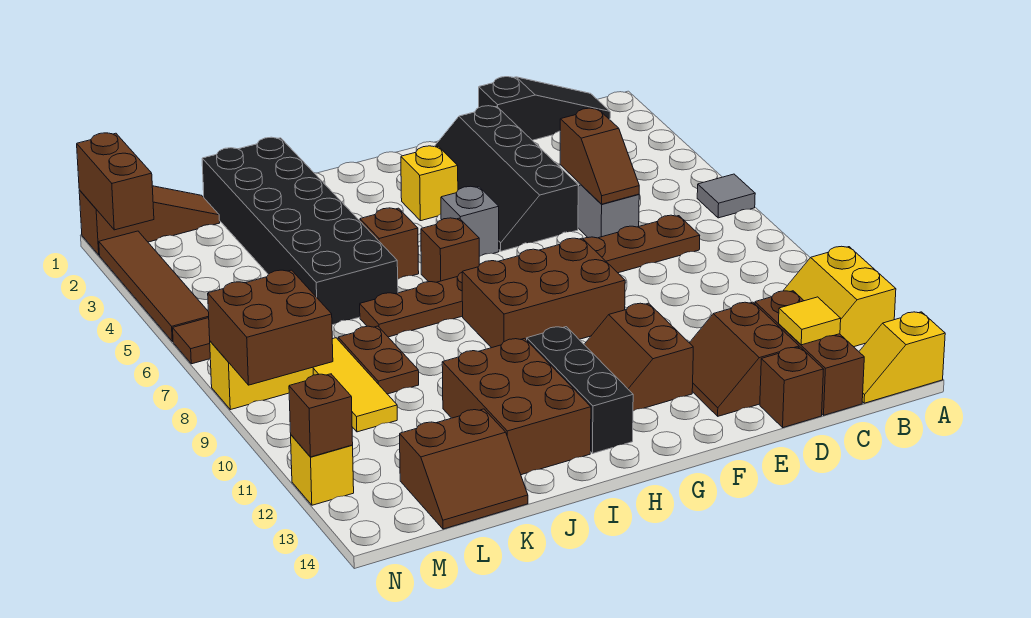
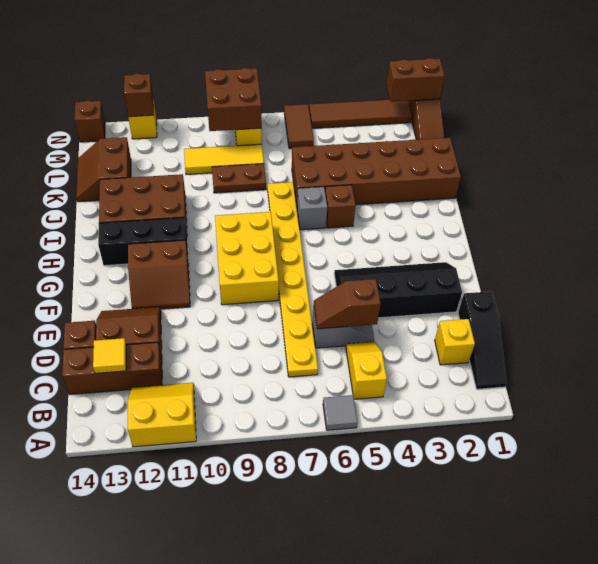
yellow 1x2 slope [859,312,945,403] -> yellow 1x2 slope moved to [346,341,387,399]
brown 1x8 plate [360,215,700,337] -> yellow 1x8 plate [268,182,318,377]
brown 2x3 brick [462,238,625,348] -> yellow 2x3 brick [215,212,279,305]
brown 2x2 slope [584,303,693,411] -> brown 2x2 slope turned to [128,240,190,309]
yellow 1x1 brick [401,146,458,221] -> yellow 1x1 brick moved to [435,319,475,365]
grey 1x1 brick [441,186,499,257] -> grey 1x1 brick moved to [297,187,327,230]
brown 1x1 brick [421,218,479,282] -> brown 1x1 brick moved to [74,101,105,142]
black 2x6 brick [202,137,398,325] -> brown 2x6 brick [292,138,461,206]

